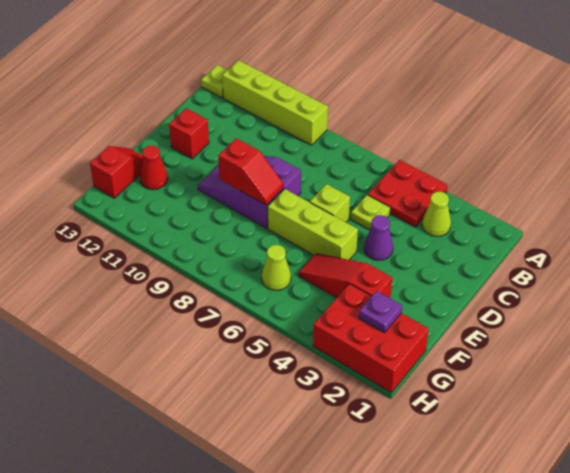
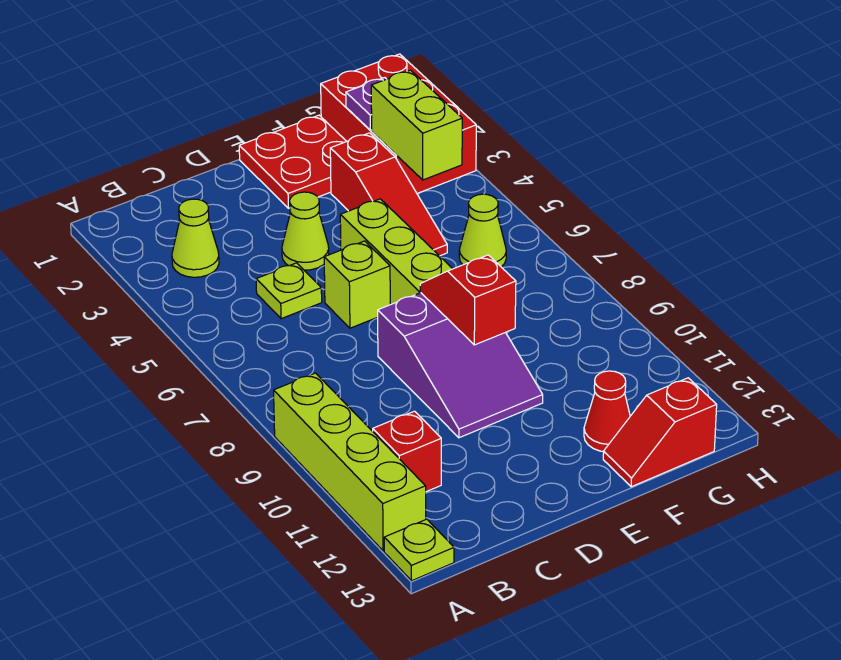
red 2x2 plate [368,160,447,227] -> red 2x2 plate moved to [239,115,347,208]
purple 1x1 cone [364,215,393,260] -> lime 1x1 cone [282,192,329,270]
red 1x1 brick [169,108,209,159] -> red 1x1 brick moved to [373,411,441,492]
none -> lime 1x2 brick [371,70,462,180]

